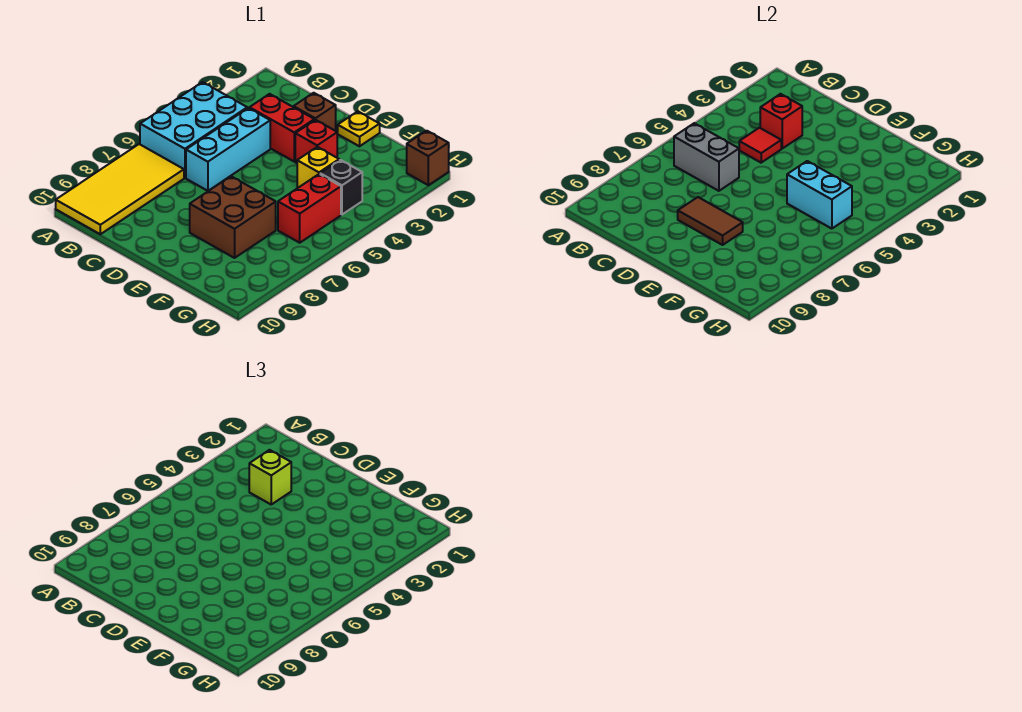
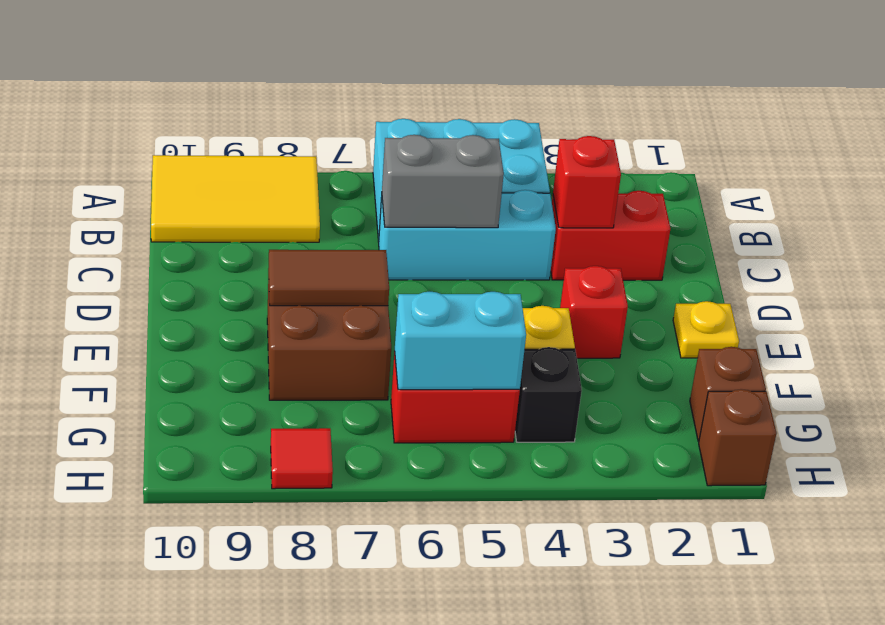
yellow 2x4 tile [56,144,184,234] -> yellow 2x3 tile [151,155,320,242]
grey 1x2 brick [674,123,739,191] -> grey 1x2 brick turned to [382,135,504,228]
red 1x2 brick [249,94,314,161] -> red 1x2 brick turned to [551,191,670,280]
lime 1x1 brick [249,450,291,504] -> none
red 1x1 tile [739,128,781,163] -> red 1x1 tile moved to [271,428,333,489]
brown 1x1 brick [294,93,336,131] -> brown 1x1 brick moved to [690,347,766,441]
brown 1x2 tile [678,197,743,245] -> brown 1x2 tile turned to [269,250,389,306]
cyan 1x2 brick [787,161,852,229] -> cyan 1x2 brick turned to [395,292,526,390]

